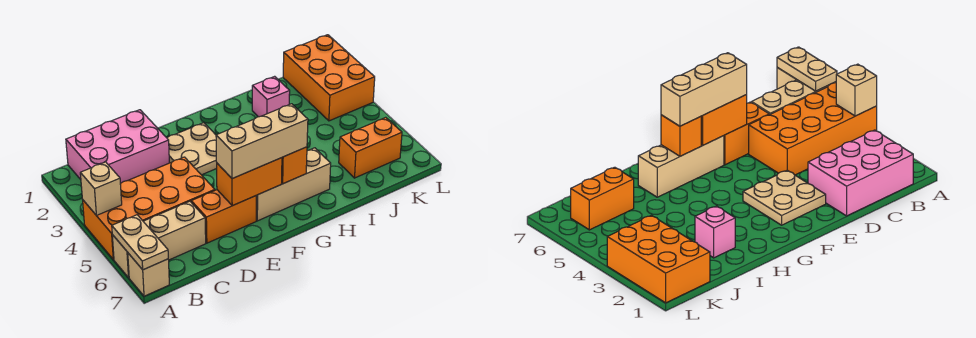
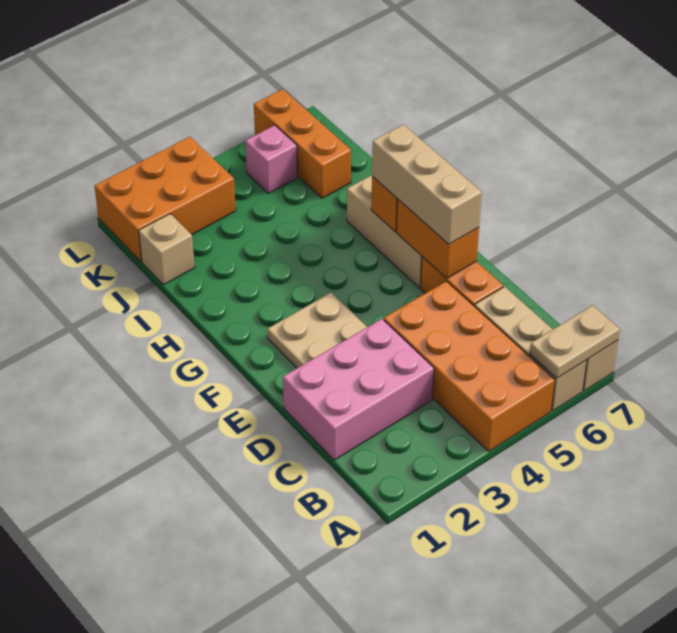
tan 1x1 brick [80,162,122,215] -> tan 1x1 brick moved to [139,214,195,285]
pink 2x3 brick [66,110,169,184] -> pink 2x3 brick turned to [283,319,434,460]
pink 1x1 brick [252,76,290,117] -> pink 1x1 brick moved to [245,125,297,193]
orange 1x2 brick [339,117,402,178] -> orange 1x3 brick [254,89,351,198]

